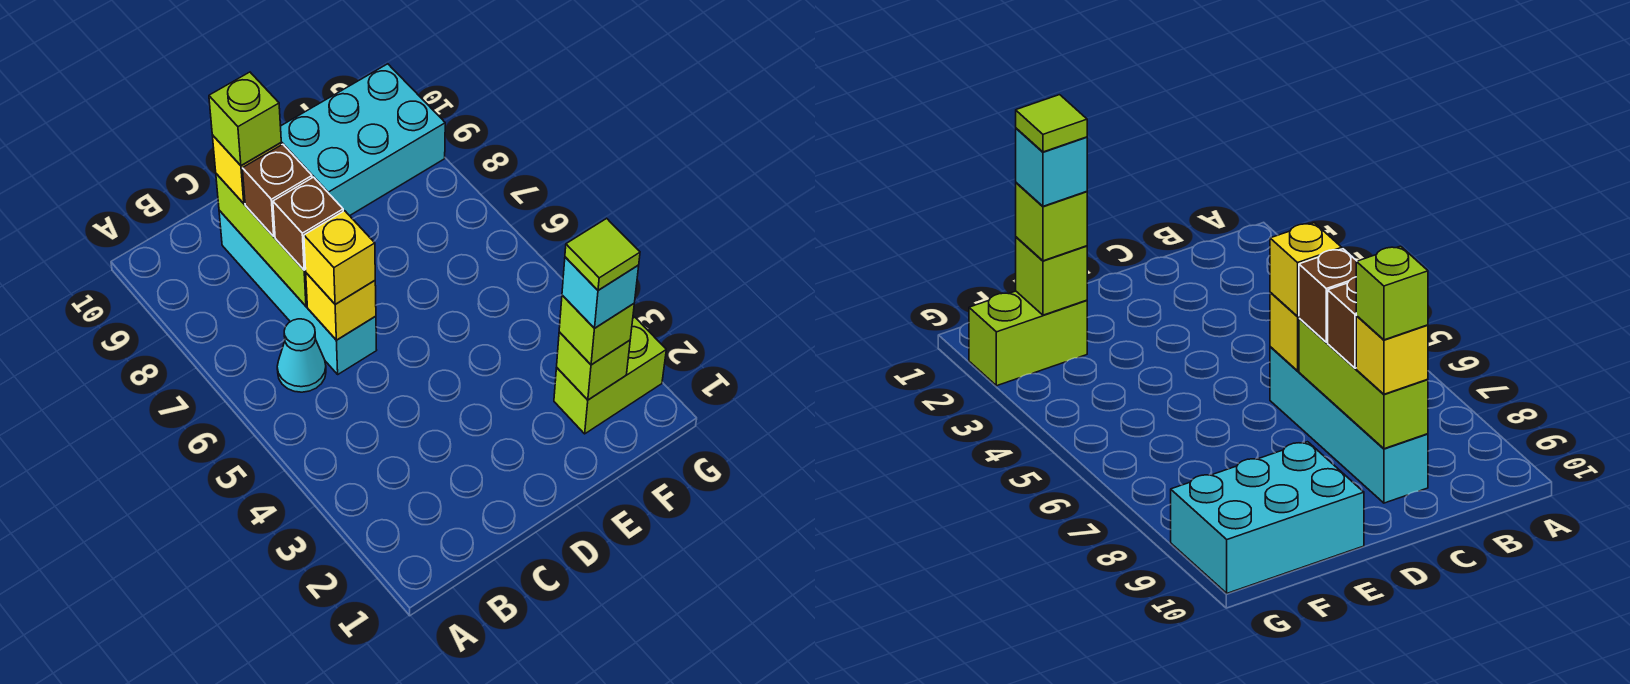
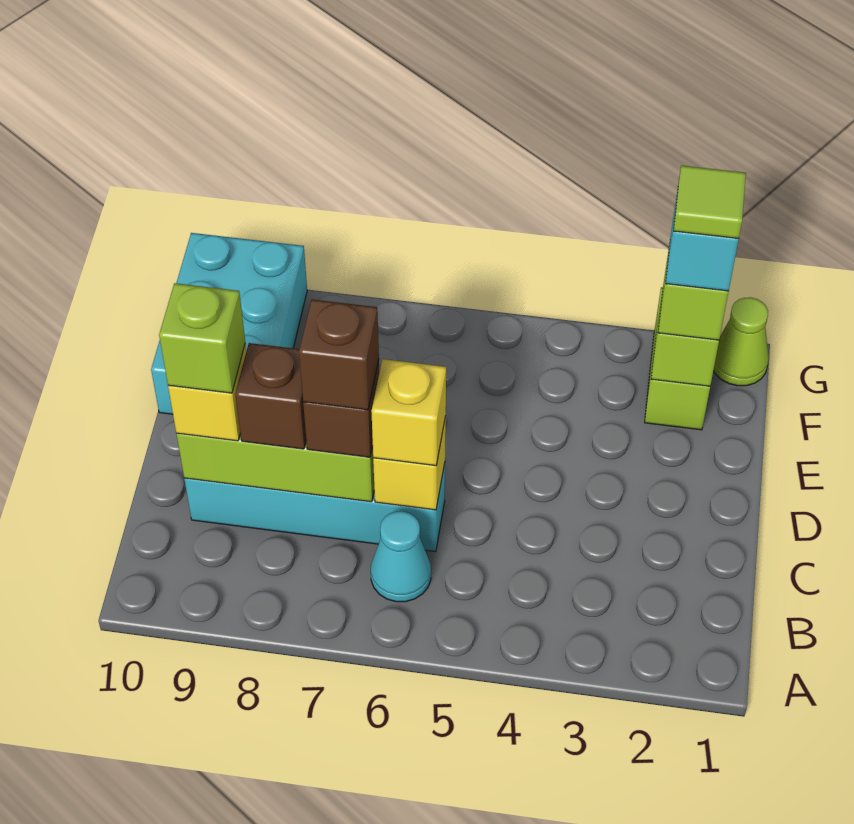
none -> brown 1x1 brick [299,299,379,410]
none -> lime 1x1 cone [713,297,769,386]

